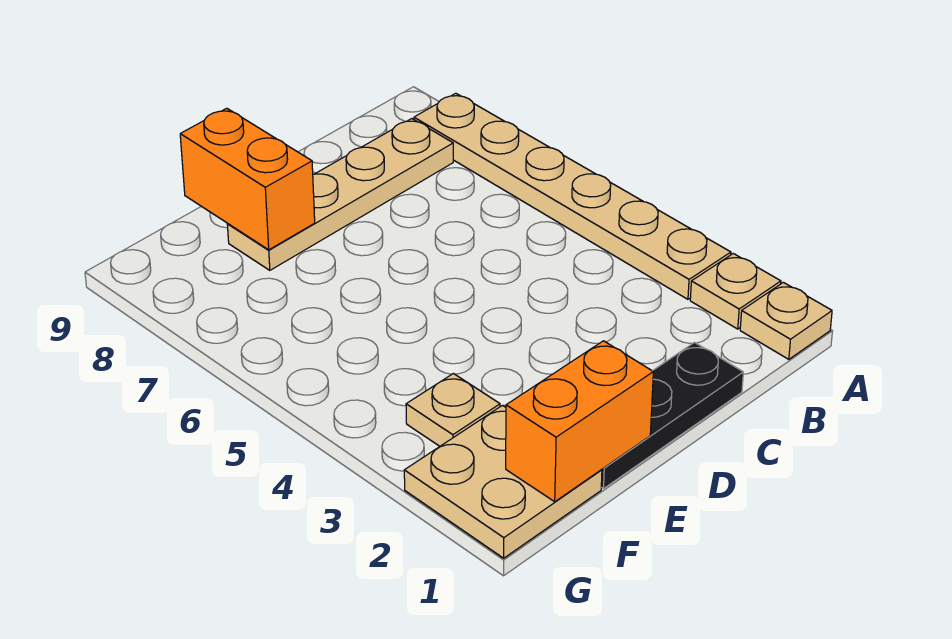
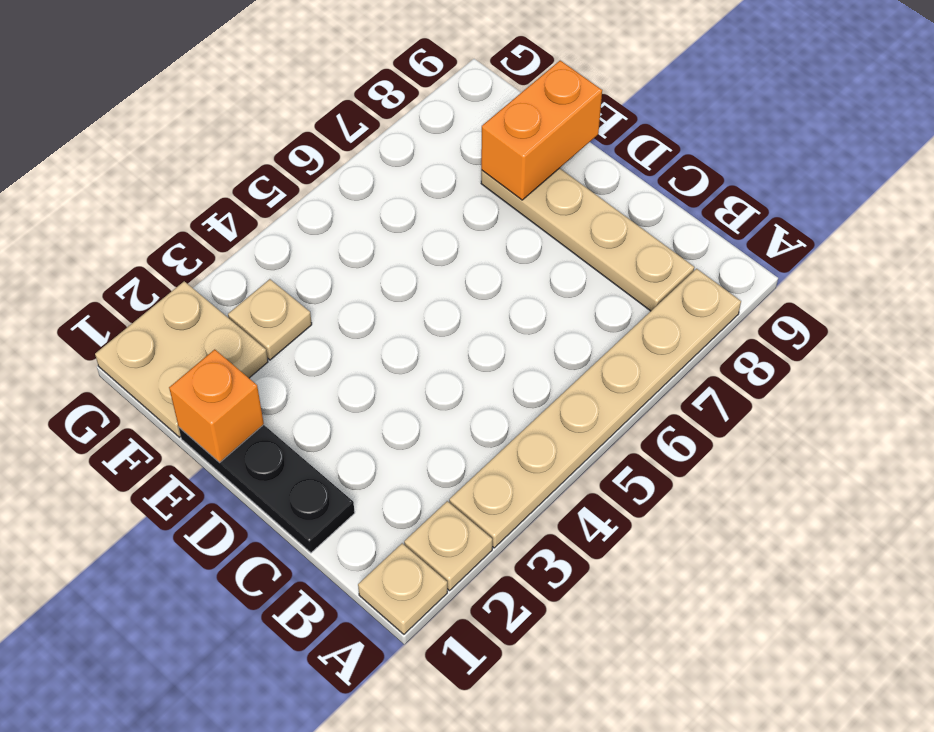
orange 1x2 brick [506,341,653,502] -> orange 1x1 brick [169,349,264,463]

